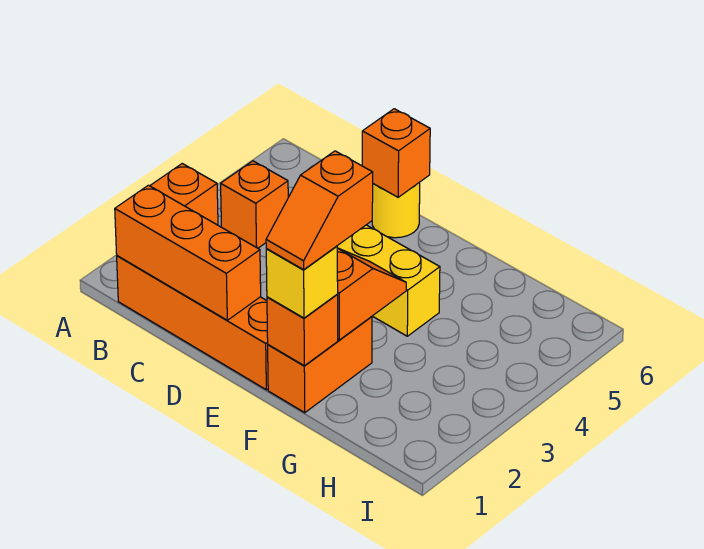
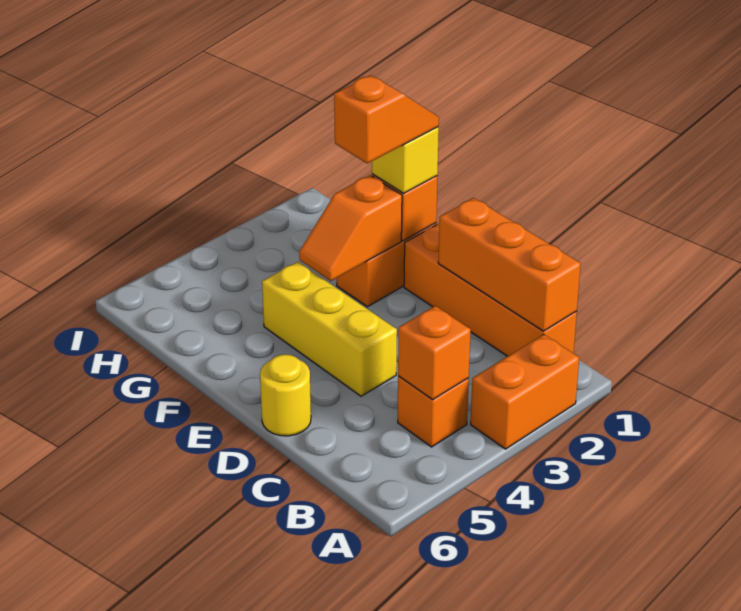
orange 1x1 brick [362,109,430,197] -> orange 1x1 brick moved to [398,306,471,400]

